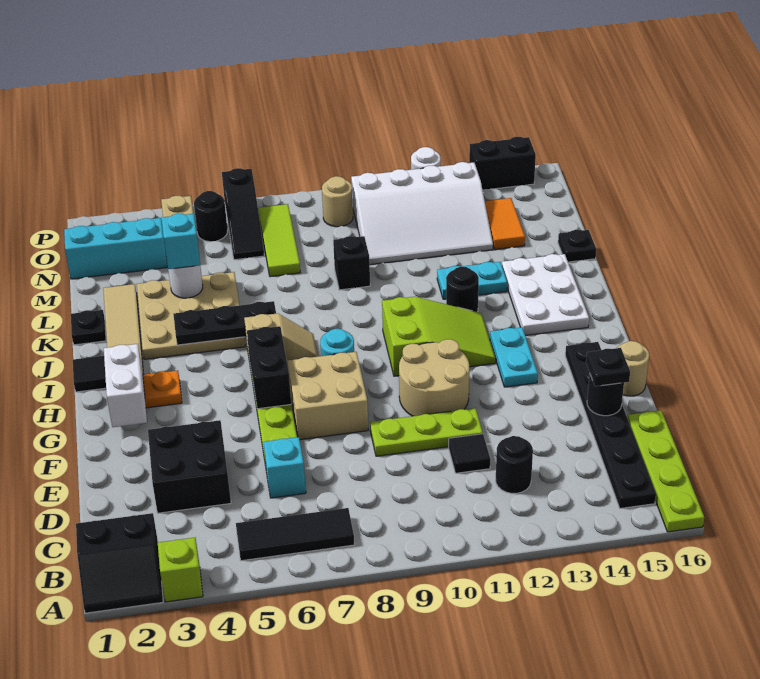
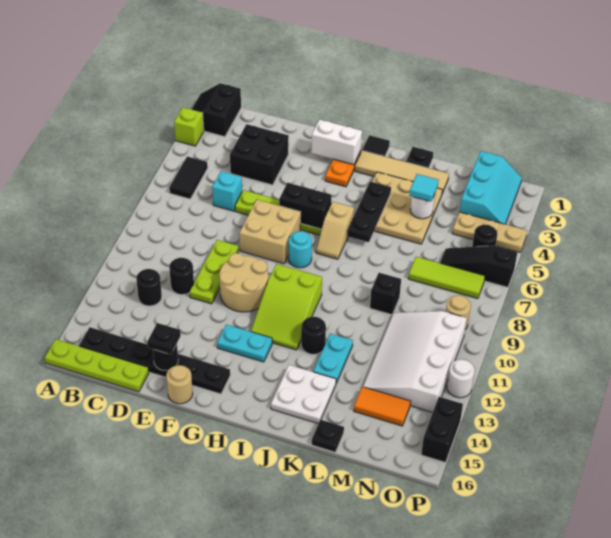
black 1x3 tile [236,508,354,561] -> black 1x2 tile [169,157,208,199]
black 1x1 tile [449,434,490,473] -> black 1x1 round brick [169,258,194,295]
white 2x3 plate [502,254,589,335] -> white 2x2 plate [271,365,336,423]
cyan 1x1 brick [161,214,200,269] -> cyan 1x1 tile [409,174,439,202]

